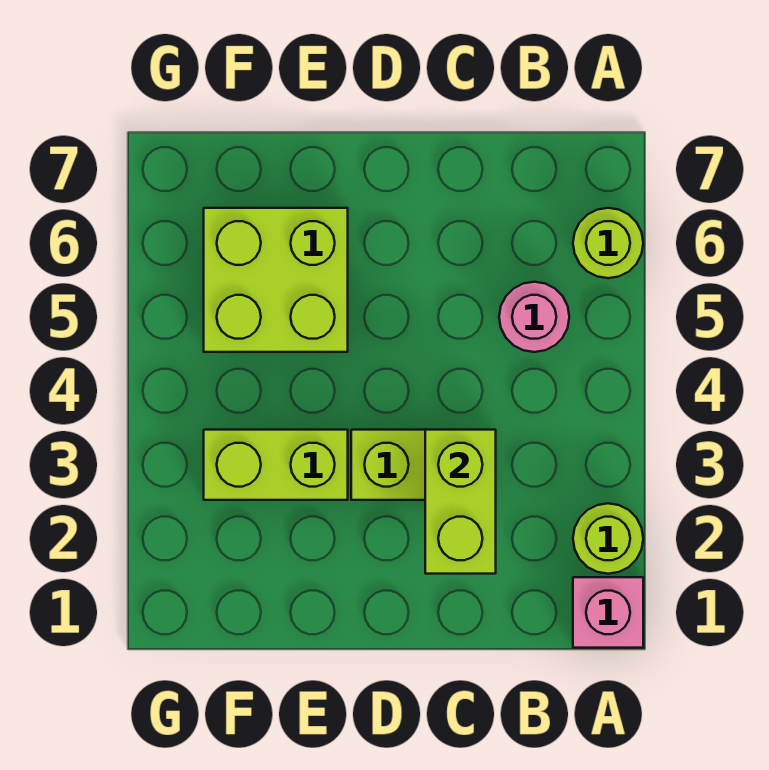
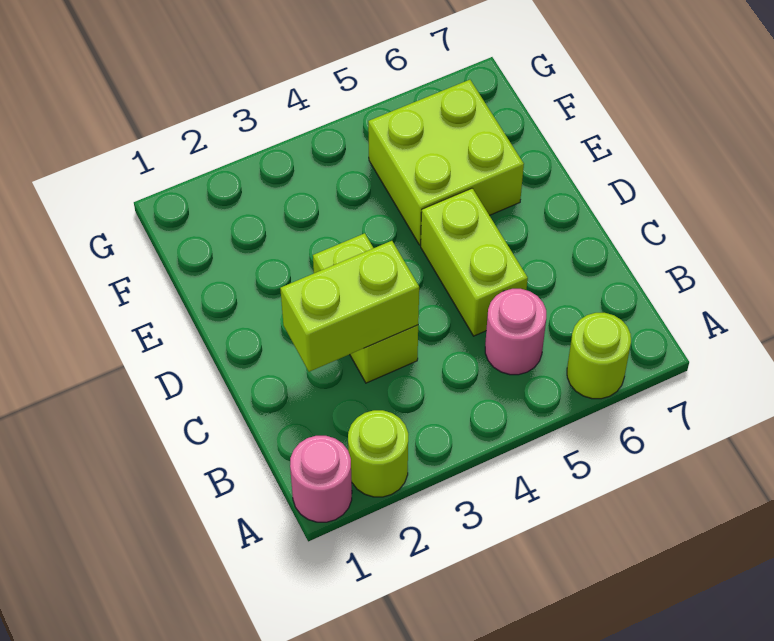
pink 1x1 brick [573,577,643,648] -> pink 1x1 round brick [290,436,352,522]
lime 1x2 brick [204,430,348,500] -> lime 1x2 brick moved to [421,188,528,336]

